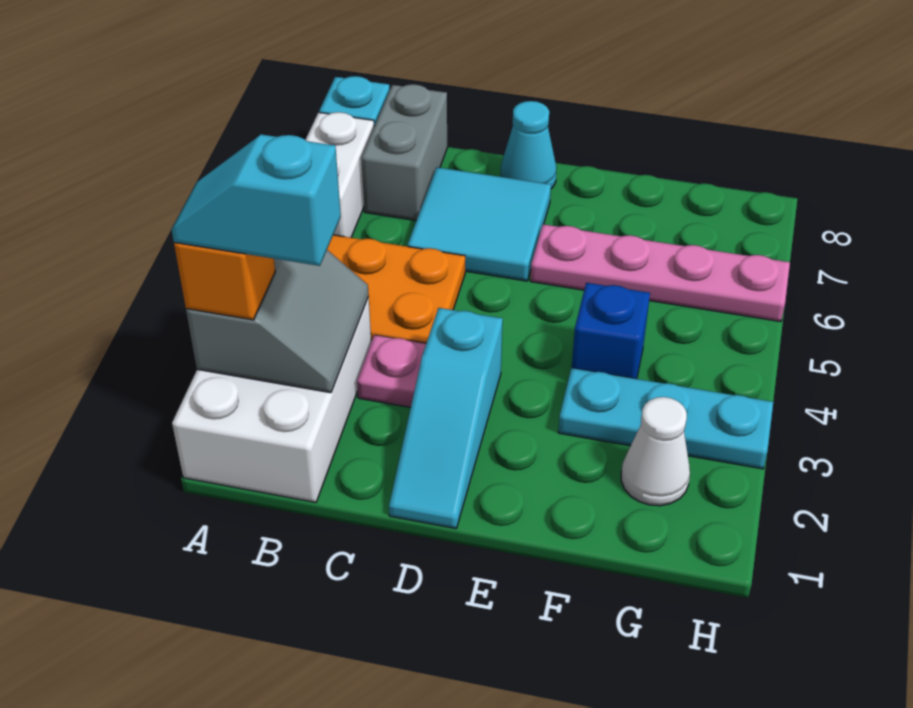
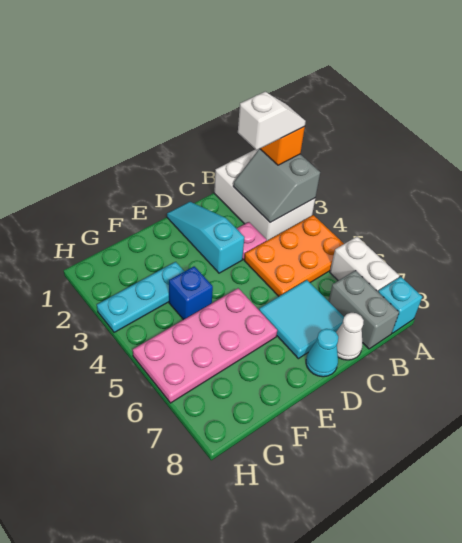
cyan 1x2 slope [172,135,341,266] -> white 1x2 slope [238,92,306,150]
pink 1x4 plate [530,224,790,322] -> pink 2x4 plate [133,288,277,403]
white 1x1 cone [621,397,690,506] -> white 1x1 cone moved to [336,313,364,360]

